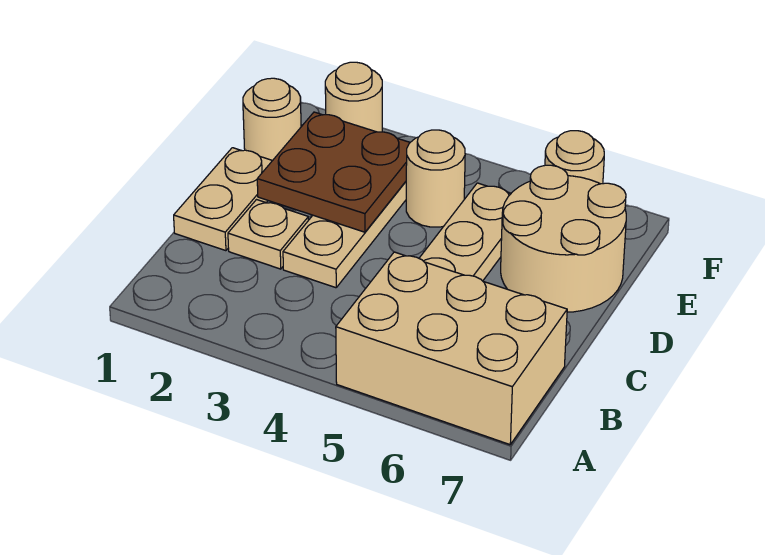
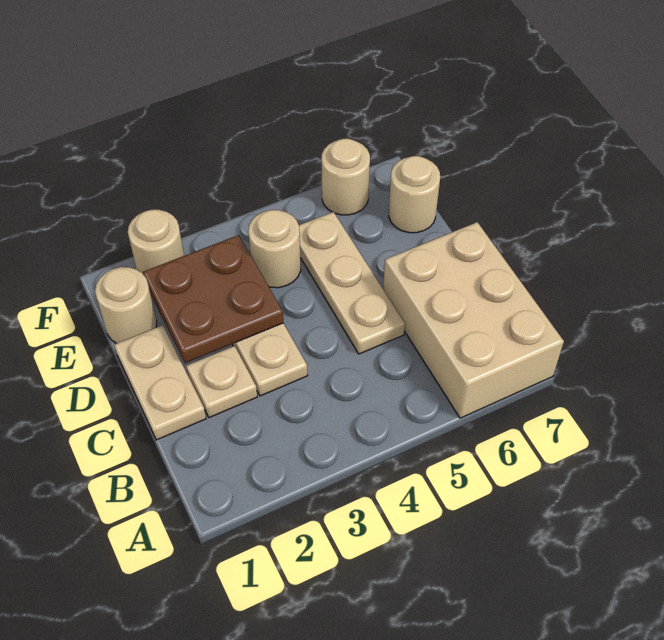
tan 2x3 brick [336,252,567,444] -> tan 2x3 brick turned to [383,222,564,418]
tan 2x2 round brick [501,165,626,312] -> tan 1x1 round brick [389,156,440,233]

